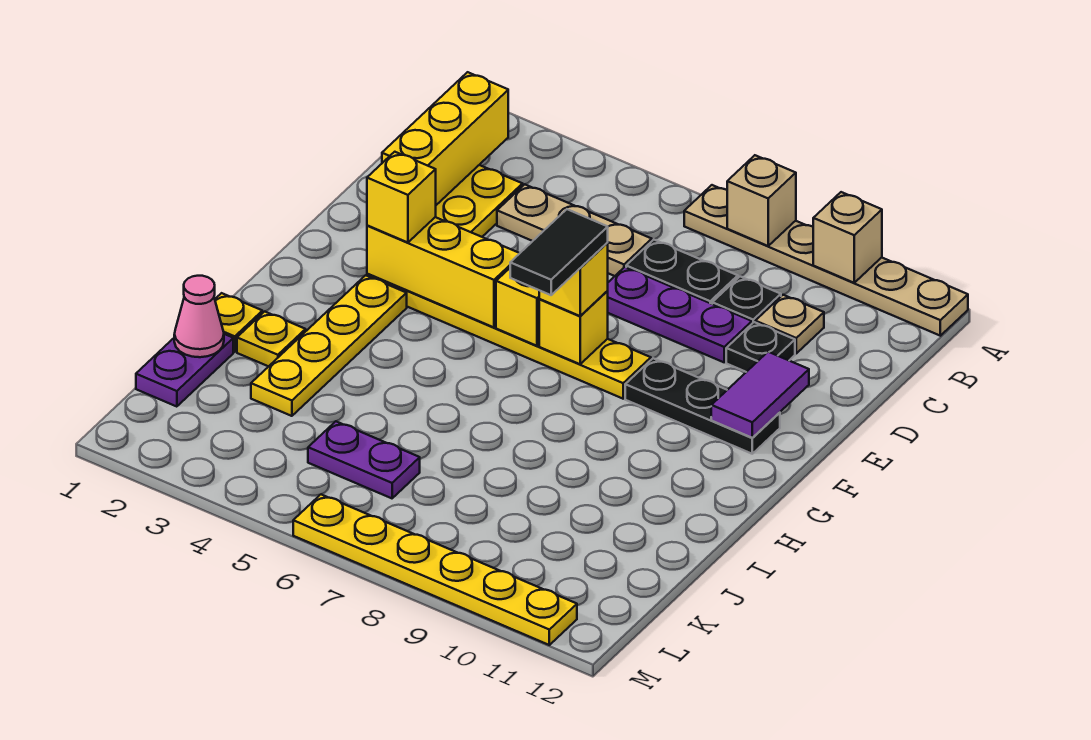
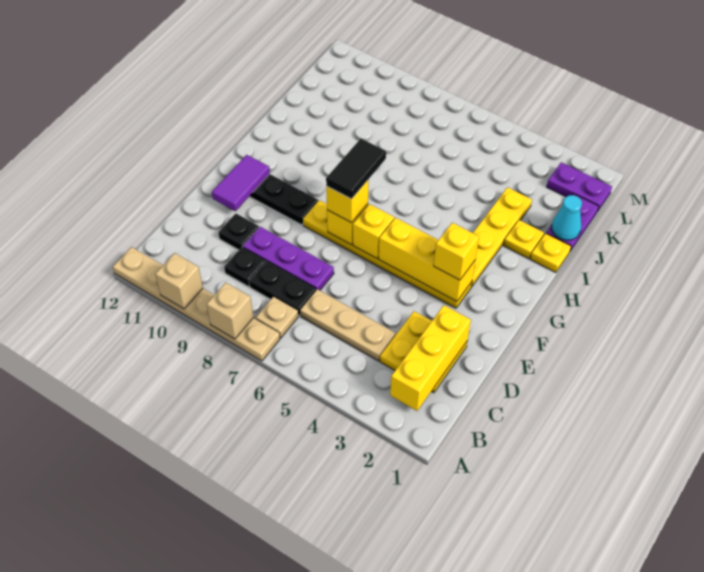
tan 1x1 plate [755,295,824,353] -> tan 1x1 plate moved to [256,297,298,338]
pink 1x1 cone [174,276,224,357] -> cyan 1x1 cone [552,195,582,240]
purple 1x2 plate [308,421,420,498] -> purple 1x2 plate moved to [547,162,612,212]
yellow 1x6 plate [293,495,577,645] -> none

